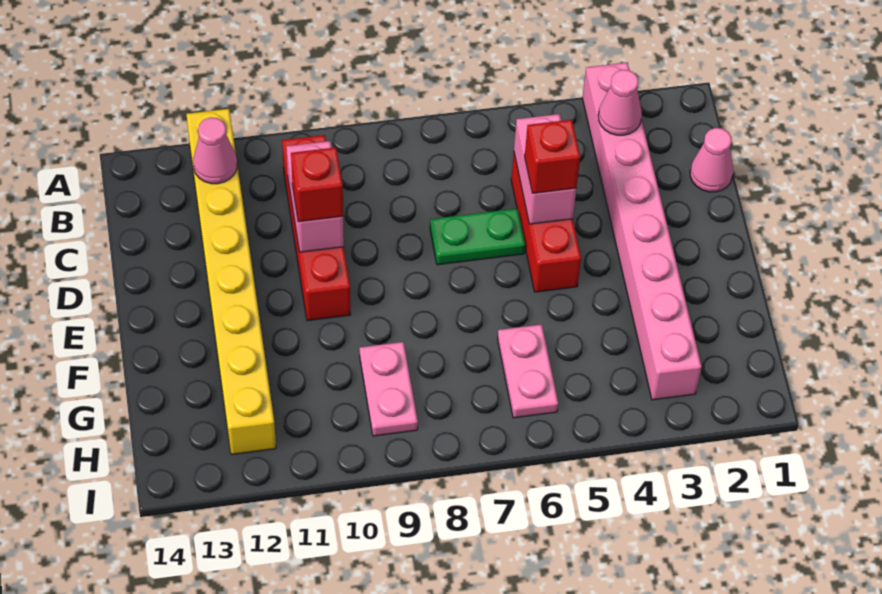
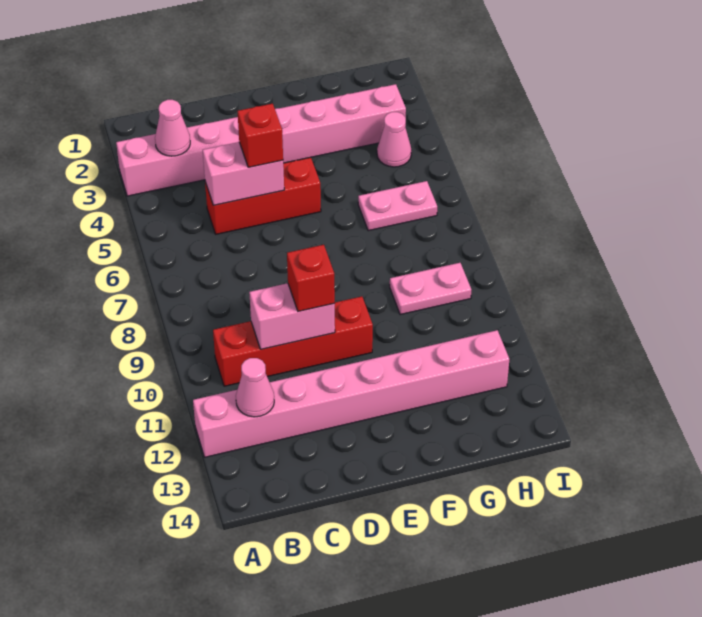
yellow 1x8 brick [187,109,276,454] -> pink 1x8 brick [193,330,509,457]
pink 1x1 cone [690,128,733,192] -> pink 1x1 cone moved to [377,112,411,167]
green 1x2 plate [430,209,525,265] -> none

